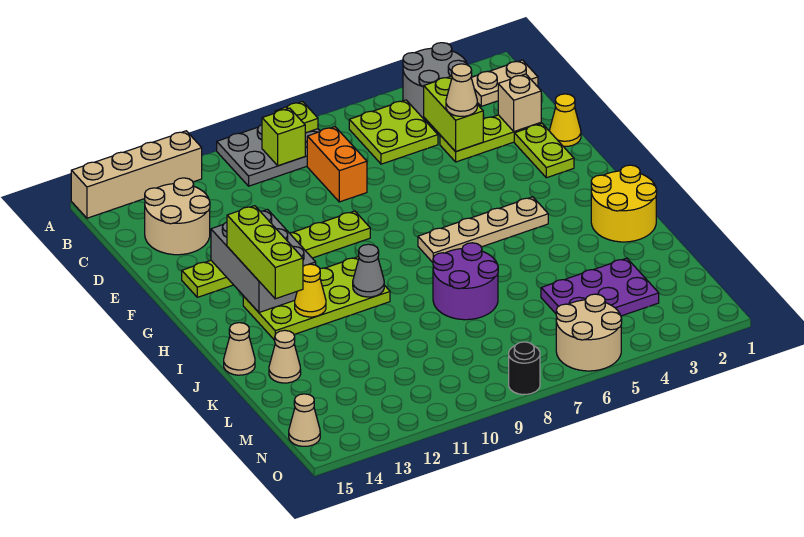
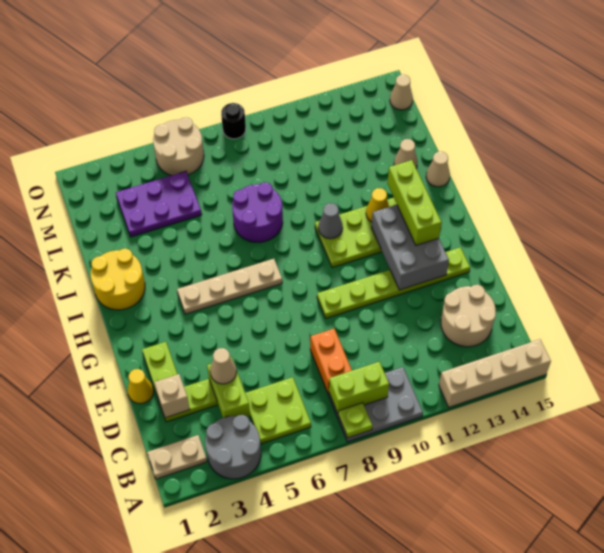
lime 1x1 brick [262,108,305,166] -> lime 1x2 brick [329,362,389,413]

